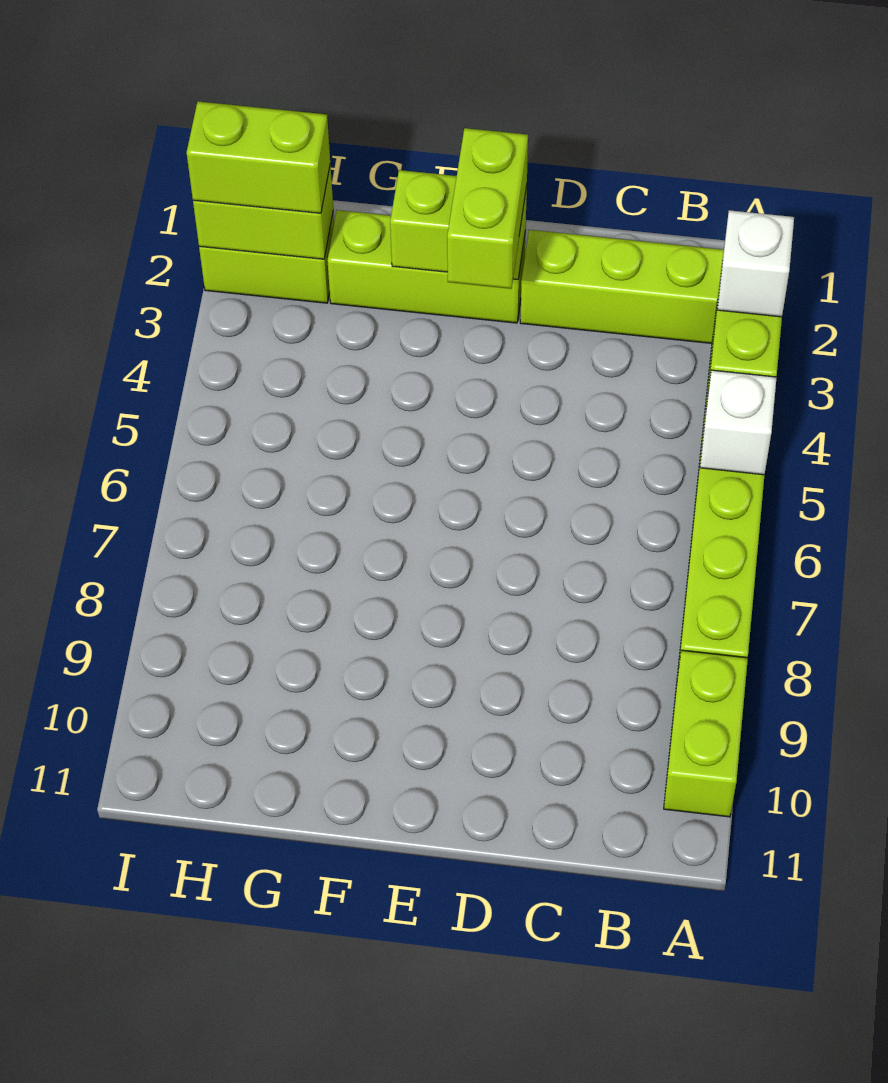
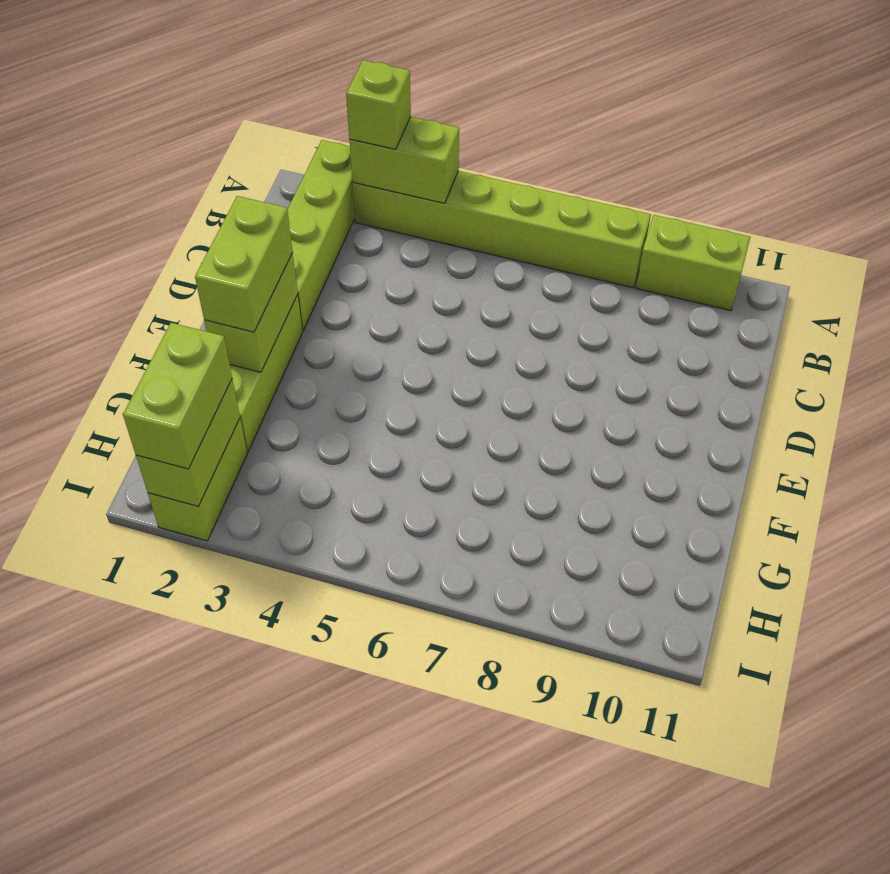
white 1x1 brick [717,210,794,317] -> lime 1x1 brick [346,60,411,149]
white 1x1 brick [700,370,777,475] -> none
lime 1x2 brick [447,128,528,289] -> lime 1x2 brick turned to [195,196,293,332]

